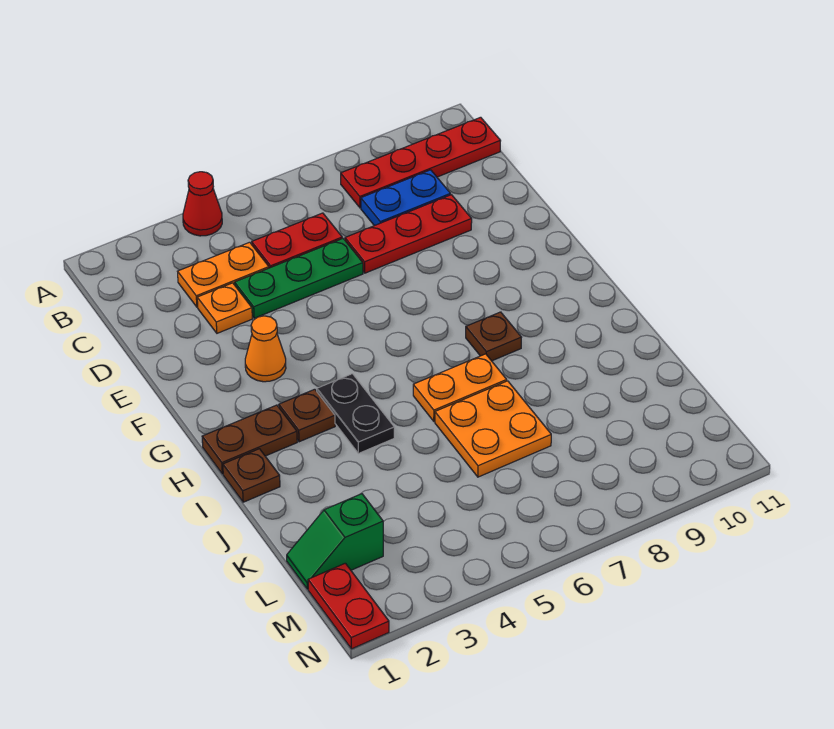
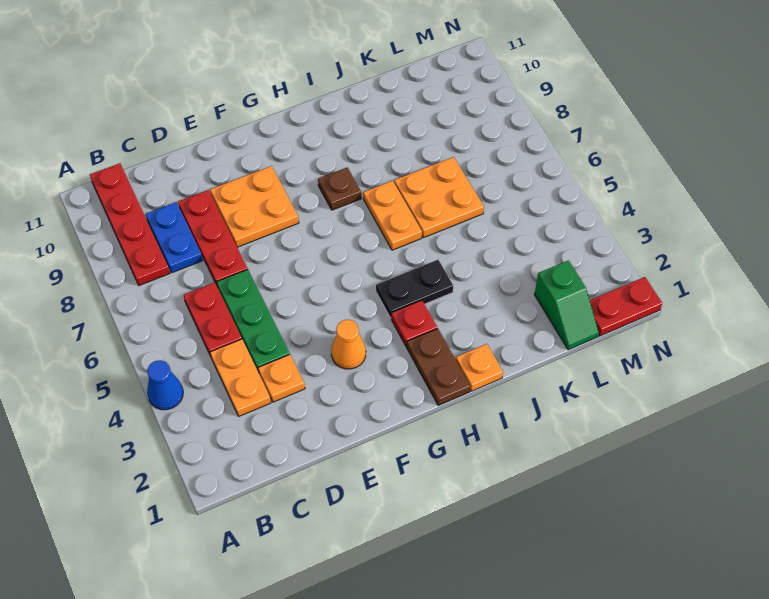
red 1x1 cone [183,172,222,236] -> blue 1x1 cone [147,360,183,410]
none -> orange 2x2 plate [210,166,299,247]
brown 1x1 plate [279,389,335,442] -> red 1x1 plate [391,300,437,347]
brown 1x1 plate [223,449,280,502] -> orange 1x1 plate [456,344,503,391]

